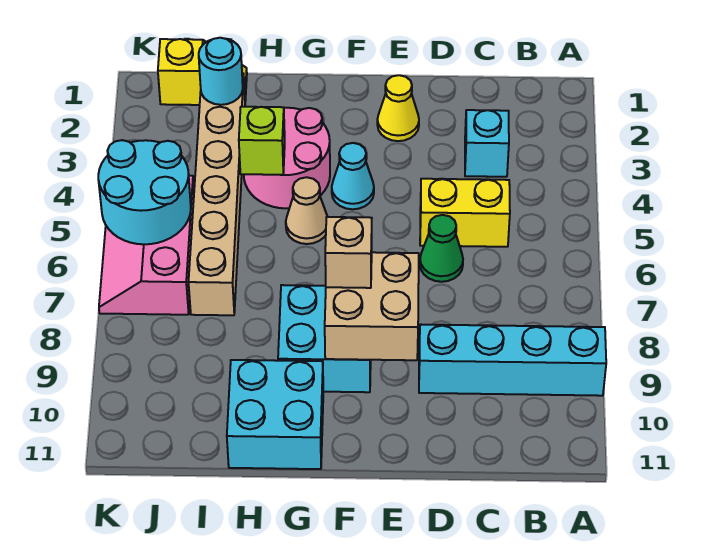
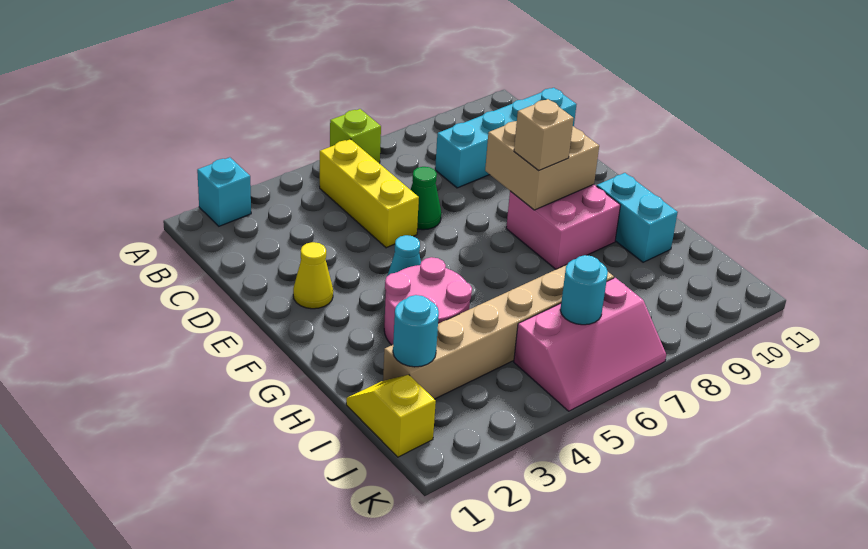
cyan 1x4 brick [419,324,606,396] -> cyan 1x4 brick turned to [435,88,577,188]
cyan 1x1 brick [465,110,509,177] -> cyan 1x1 brick moved to [197,157,251,226]
yellow 1x2 brick [420,179,510,247] -> yellow 1x3 brick [320,139,419,248]
cyan 2x2 brick [278,285,371,392] -> pink 2x2 brick [506,185,620,269]
tan 1x1 cone [286,177,327,244] -> none
cyan 2x2 brick [227,360,323,469] -> cyan 1x2 brick [597,173,678,262]
lime 1x1 brick [239,107,285,175] -> lime 1x1 brick moved to [330,109,381,163]
cyan 2x2 round brick [98,140,191,244] -> cyan 1x1 round brick [560,255,608,325]

